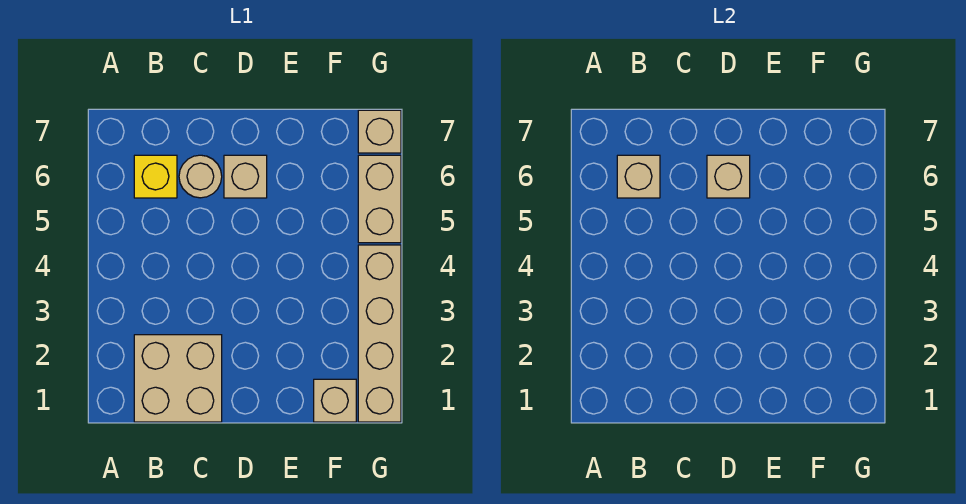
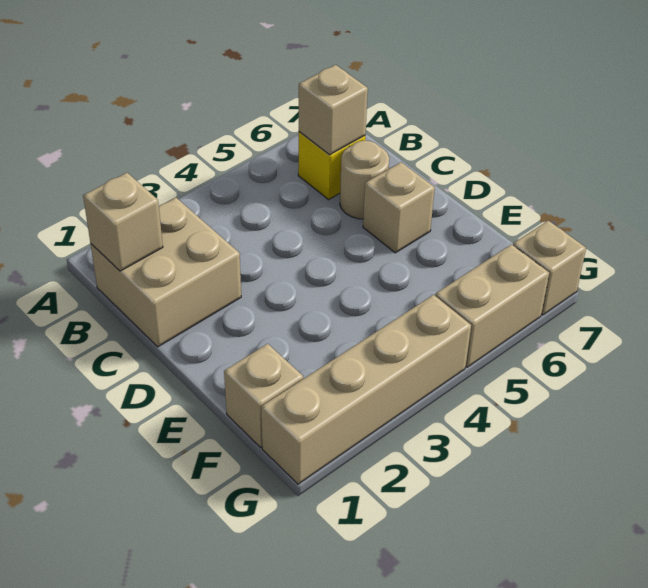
tan 1x1 brick [707,155,750,198] -> tan 1x1 brick moved to [83,173,163,271]

